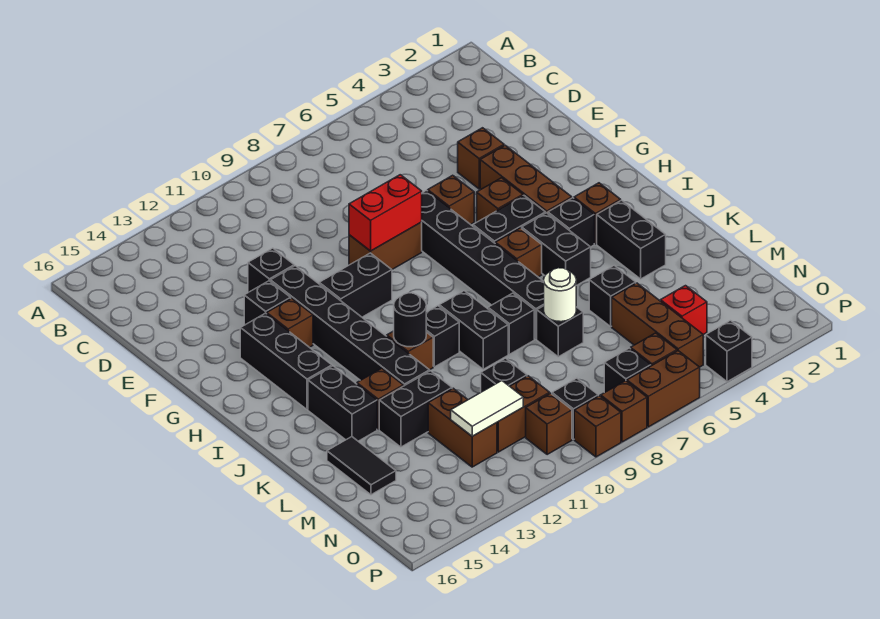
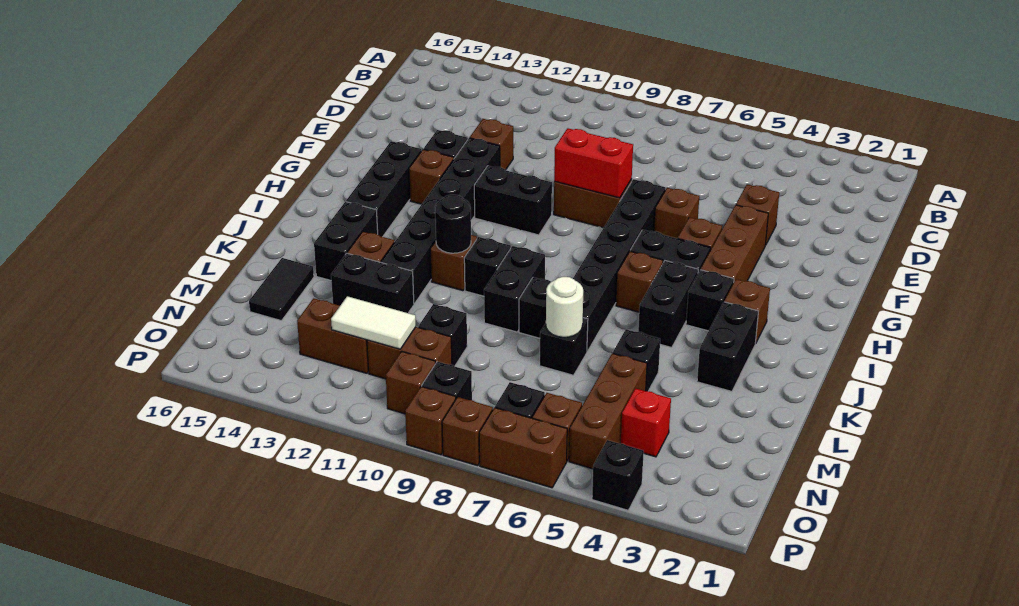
black 1x1 brick [248,248,294,292] -> brown 1x1 brick [470,119,513,170]
brown 1x2 brick [428,388,497,467] -> brown 1x2 brick turned to [297,298,369,373]

